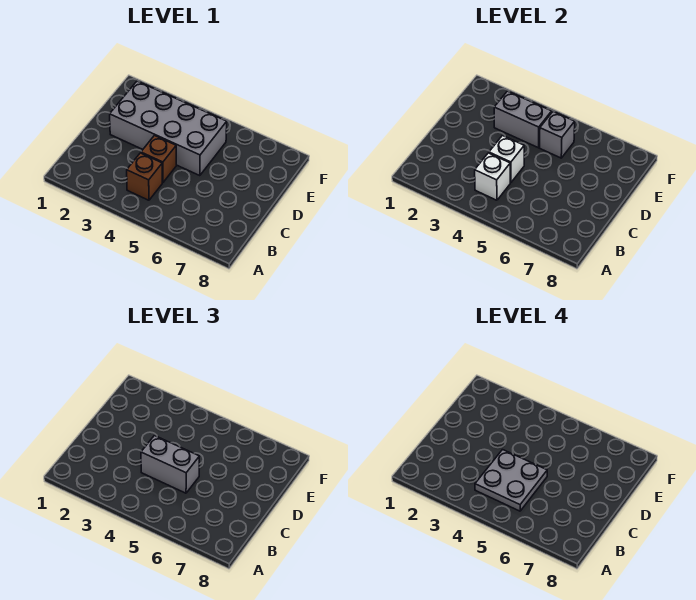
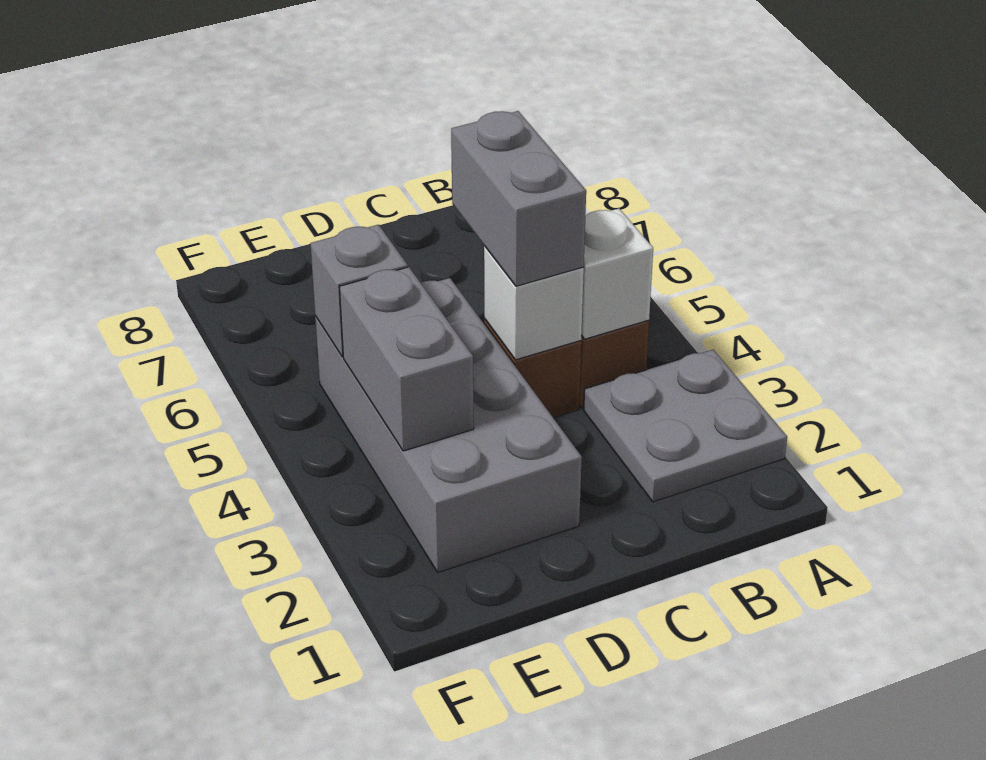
grey 2x2 plate [475,450,547,511] -> grey 2x2 plate moved to [584,350,787,502]

